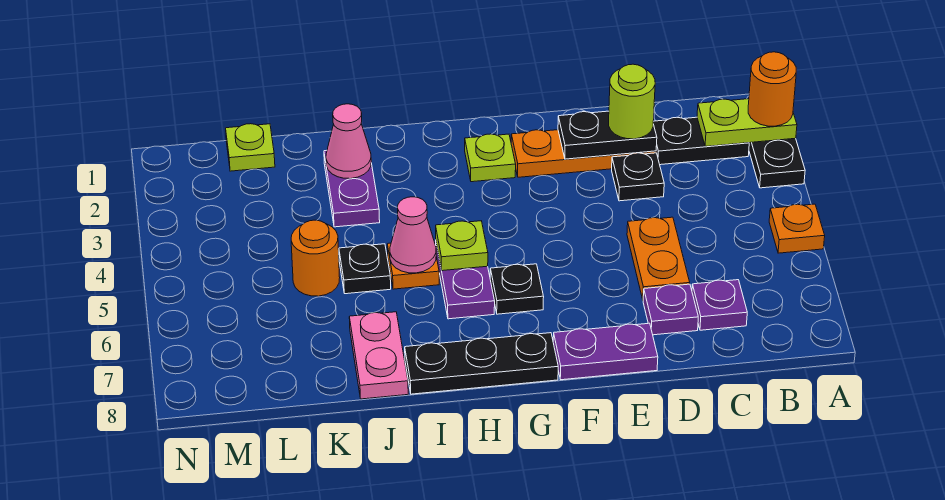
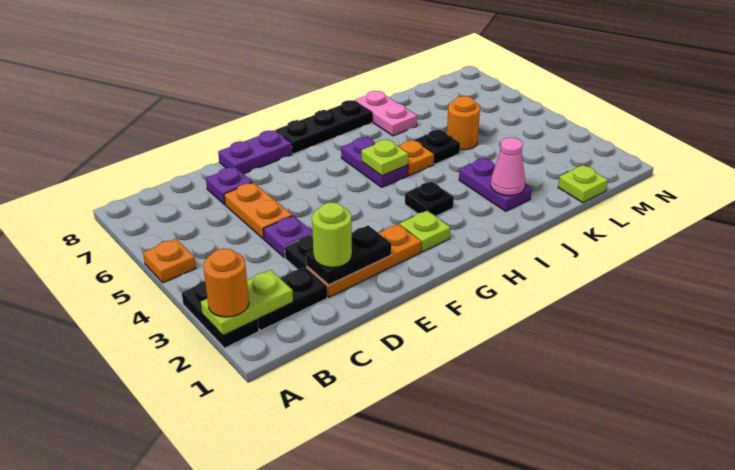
purple 1x1 plate [692,280,747,330] -> purple 1x1 plate moved to [263,216,313,258]
black 1x1 plate [490,264,544,314] -> black 1x1 plate moved to [405,181,454,216]
pink 1x1 cone [390,197,436,273] -> none

